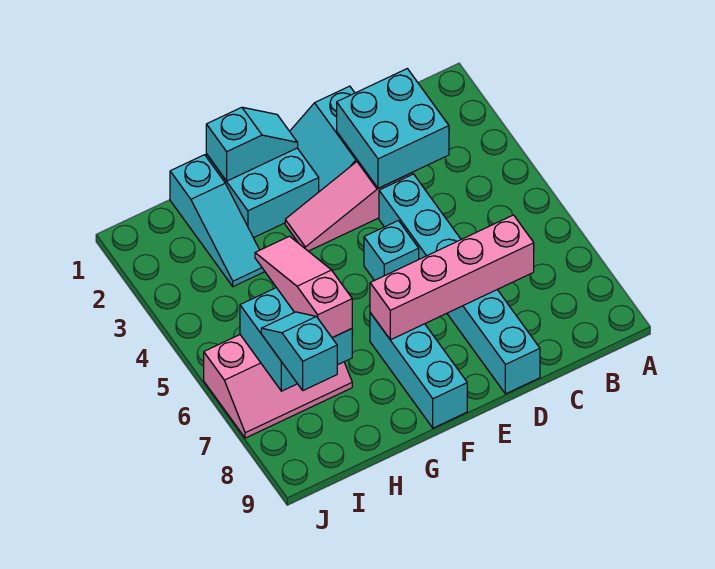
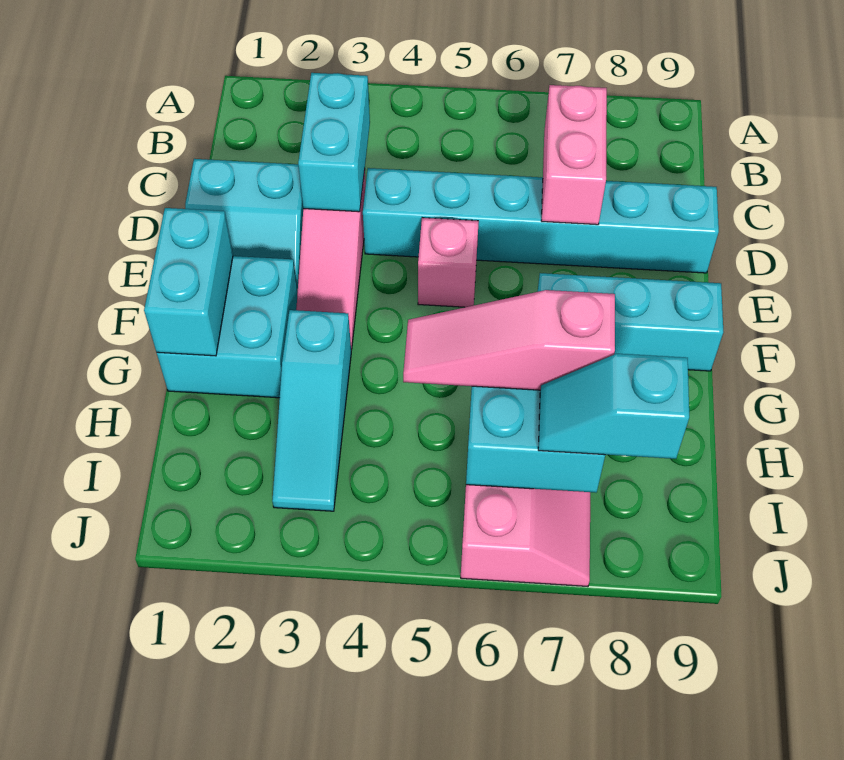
cyan 2x2 brick [337,69,449,188] -> cyan 1x2 brick [298,73,370,212]
pink 1x4 brick [370,215,534,340] -> pink 1x2 brick [541,85,607,225]
cyan 1x1 brick [364,221,419,281] -> pink 1x1 brick [418,218,479,307]
cyan 1x2 slope [206,107,298,181] -> cyan 1x2 brick [144,208,233,356]
cyan 1x3 slope [170,155,265,287] -> cyan 1x3 slope turned to [272,310,351,511]

